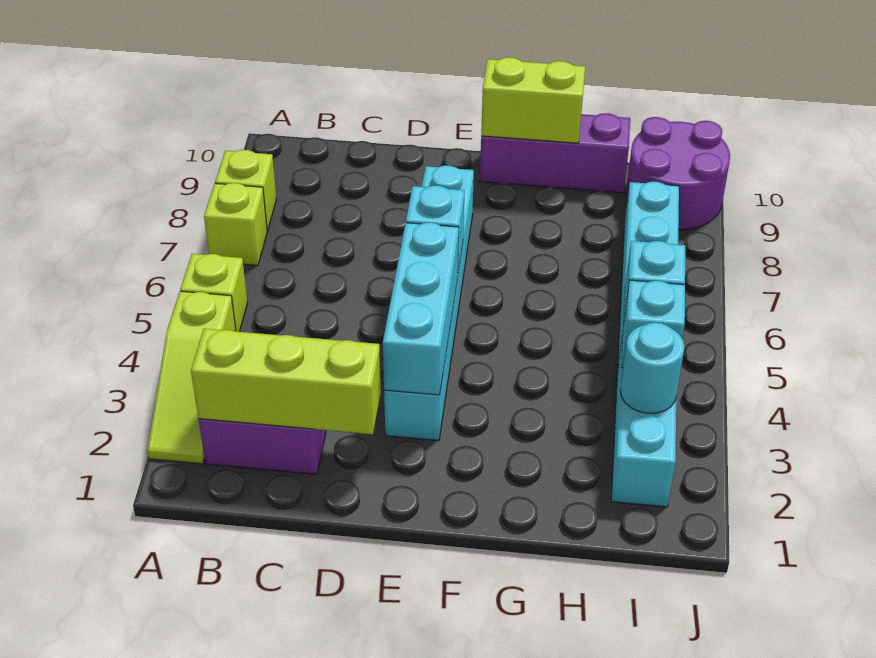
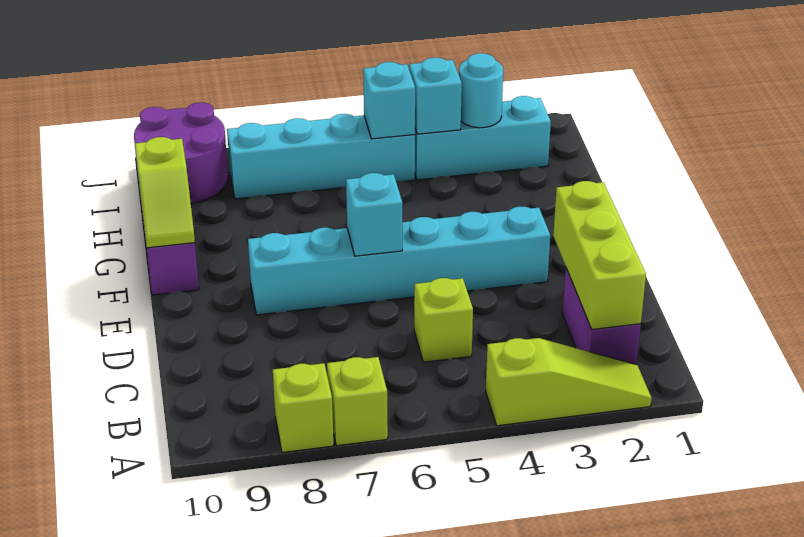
lime 1x1 brick [180,254,248,332] -> lime 1x1 brick moved to [414,278,473,362]
cyan 1x3 brick [383,223,459,395] -> none
lime 1x2 brick [481,57,585,143] -> lime 1x2 slope [135,137,195,248]

